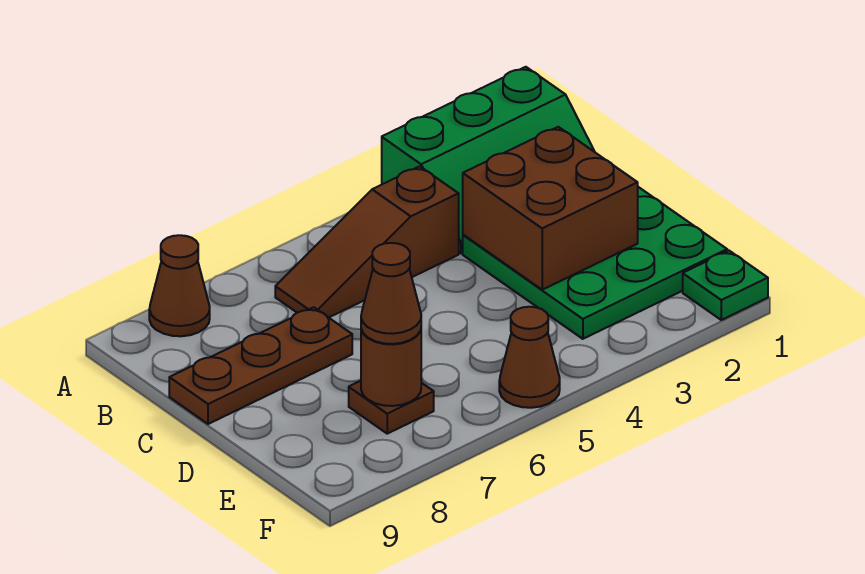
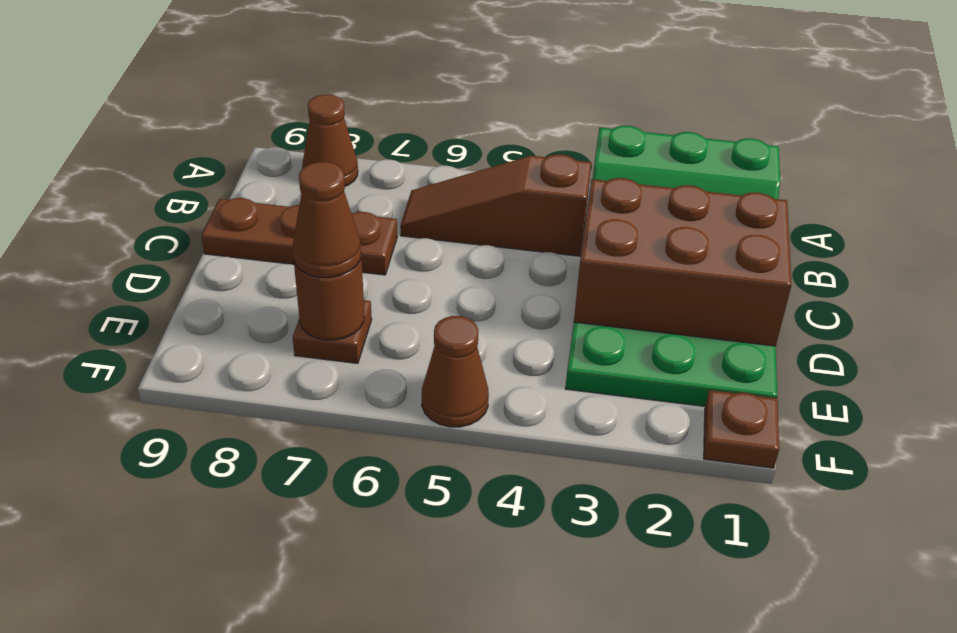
brown 2x2 brick [463,127,638,290] -> brown 2x3 brick [574,178,792,346]
green 1x1 plate [683,251,768,320] -> brown 1x1 plate [704,390,779,468]

